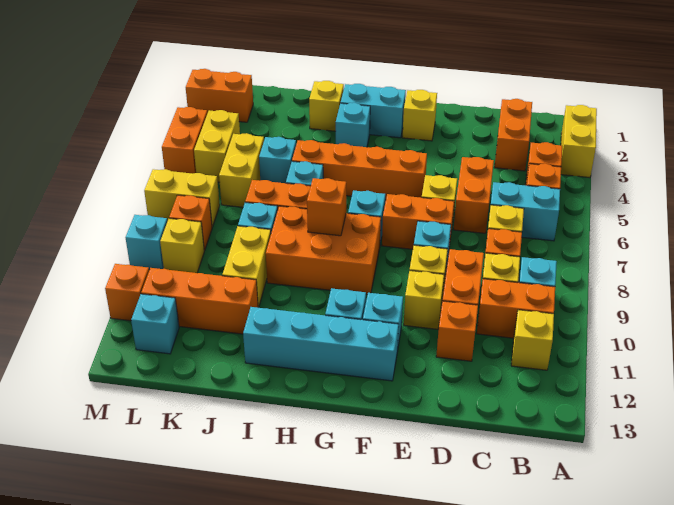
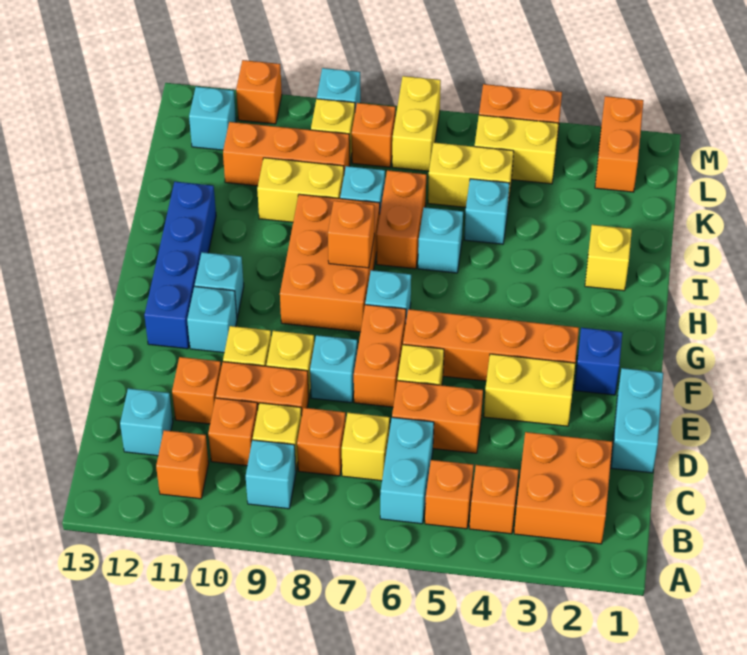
yellow 1x2 brick [561,105,597,178] -> yellow 1x2 brick moved to [484,354,575,426]
orange 1x2 brick [477,279,555,338] -> orange 1x1 brick [208,398,258,466]
yellow 1x1 brick [511,310,554,370] -> orange 1x1 brick [156,430,209,499]
orange 1x2 brick [494,99,532,171] -> orange 2x2 brick [514,432,613,544]
yellow 1x1 brick [402,90,437,141] -> blue 1x1 brick [574,328,623,395]
orange 1x4 brick [292,140,427,200] -> orange 1x4 brick turned to [403,309,579,381]
cyan 1x4 brick [243,307,399,381] -> blue 1x4 brick [144,182,216,349]
cyan 1x2 brick [341,84,406,138] -> cyan 1x2 brick moved to [611,368,663,473]
cyan 1x1 brick [336,103,370,147] -> cyan 1x1 brick moved to [120,388,173,456]
orange 1x3 brick [141,268,258,334] -> orange 1x3 brick turned to [223,122,350,186]

